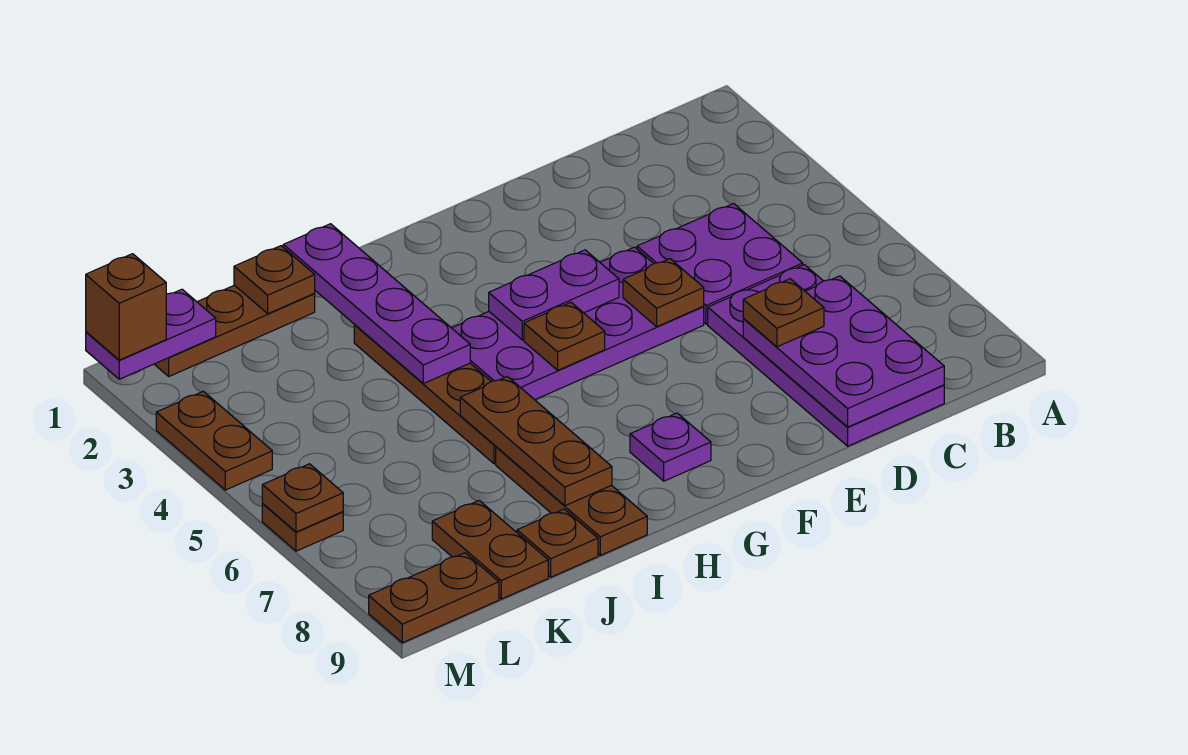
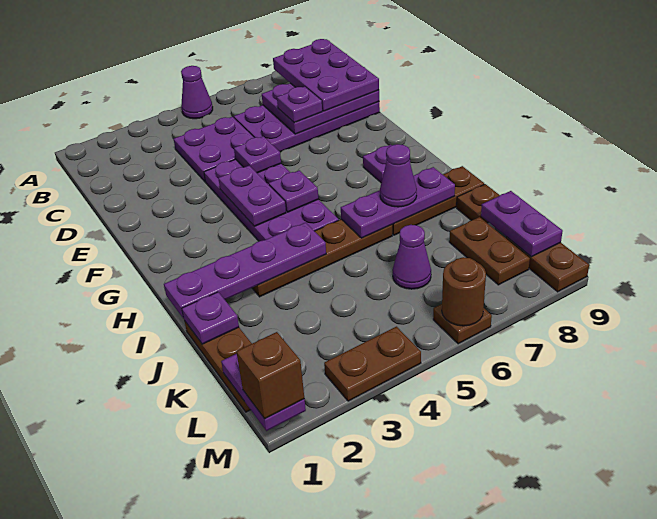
none -> purple 1x1 cone [181,66,213,119]
none -> purple 2x3 plate [273,39,379,111]
brown 1x1 plate [743,279,824,347] -> purple 1x1 plate [277,87,322,123]
brown 1x1 plate [623,259,704,327] -> purple 1x1 plate [234,136,281,173]
brown 1x1 plate [524,302,605,370] -> purple 1x1 plate [269,170,318,212]
brown 1x3 plate [460,377,612,506] -> purple 1x3 plate [341,167,455,238]
none -> purple 1x1 cone [380,144,417,207]
brown 1x1 plate [234,246,315,314] -> purple 1x1 plate [182,292,239,344]
none -> purple 1x1 cone [392,225,431,289]
brown 1x2 plate [432,500,548,599] -> brown 1x2 plate turned to [449,217,530,285]
none -> purple 1x2 plate [481,191,563,257]
brown 1x1 plate [262,464,343,532] -> brown 1x1 round brick [442,257,486,326]

